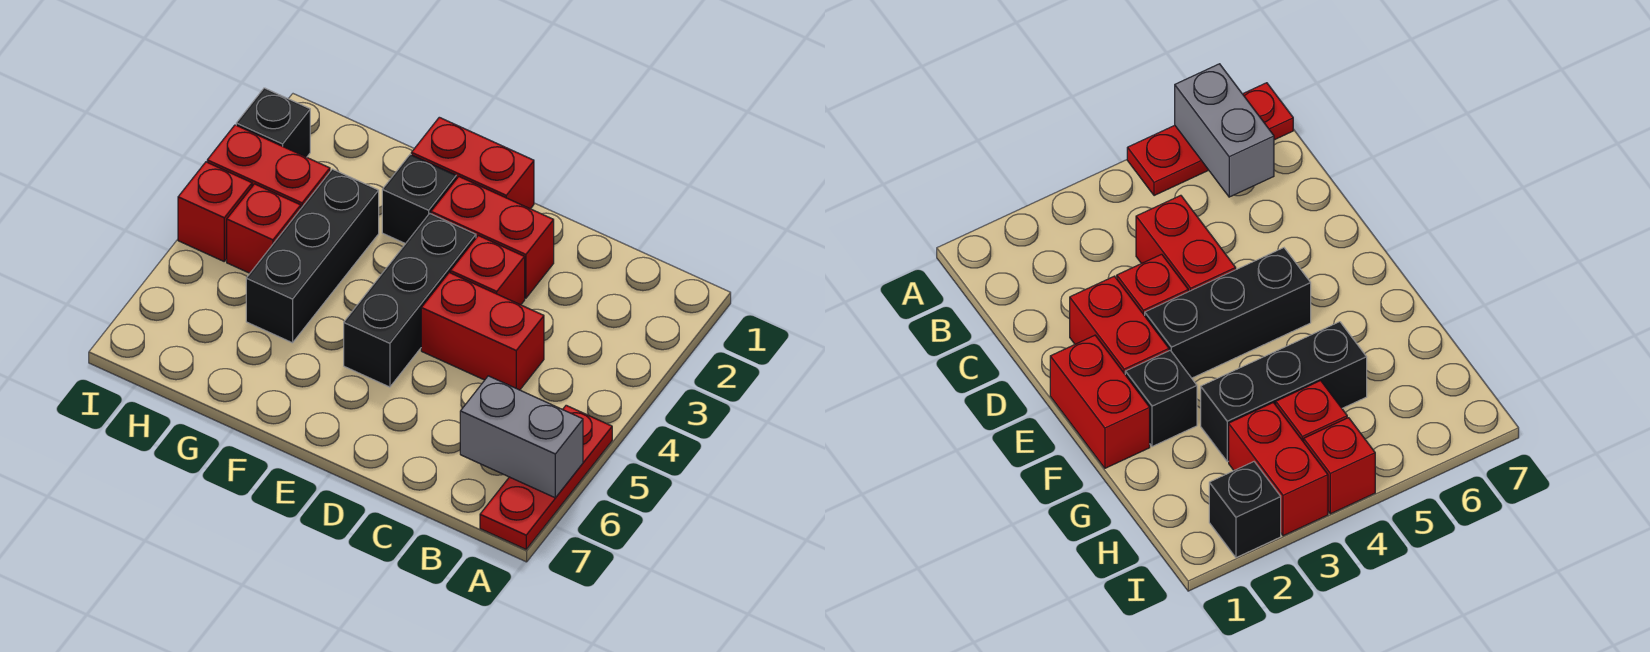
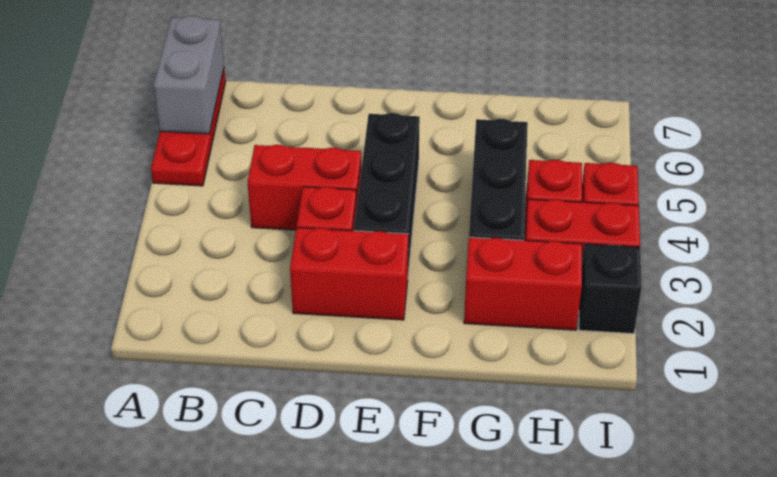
grey 1x2 brick [460,376,583,498] -> grey 1x2 brick turned to [154,16,224,134]
red 1x2 brick [411,117,534,209] -> red 1x2 brick moved to [464,237,582,330]
black 1x1 brick [382,154,456,244] -> none

